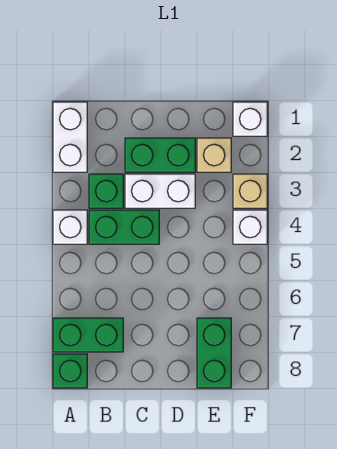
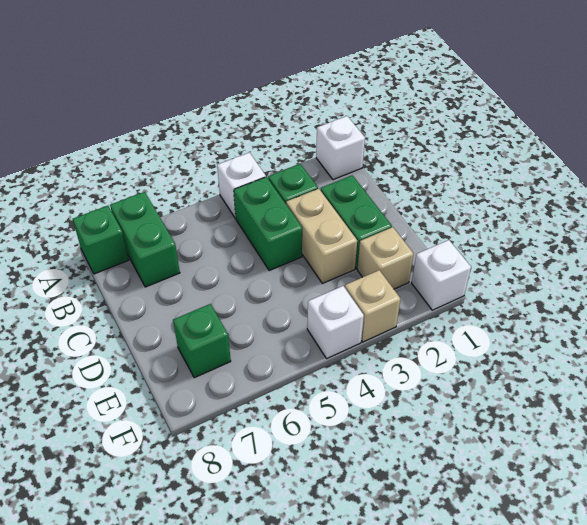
white 1x2 brick [53,102,87,172] -> white 1x1 brick [316,116,365,180]
white 1x2 brick [125,174,195,208] -> tan 1x2 brick [286,189,357,283]
green 1x2 brick [197,318,231,388] -> green 1x1 brick [173,304,231,378]

